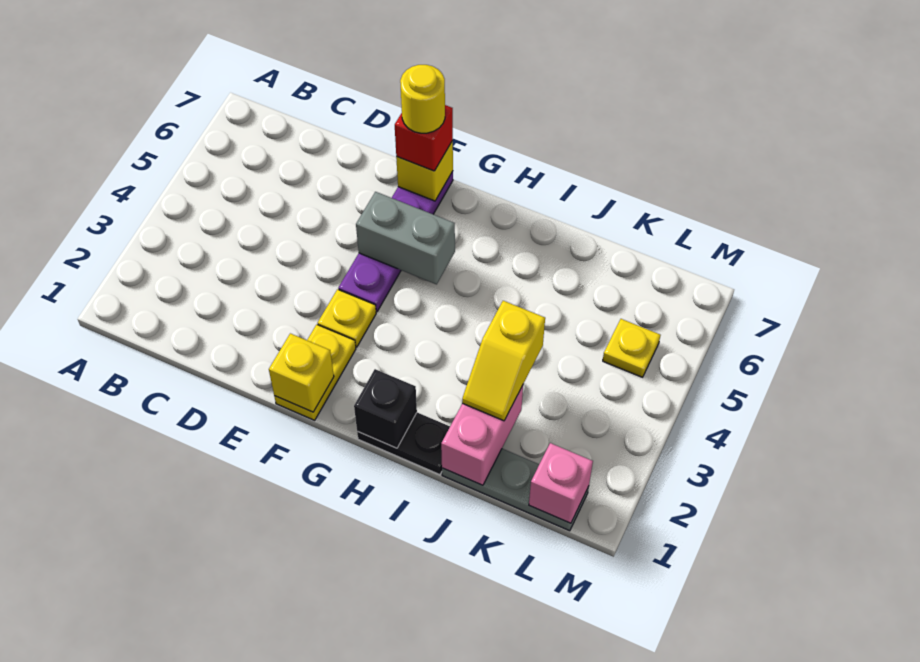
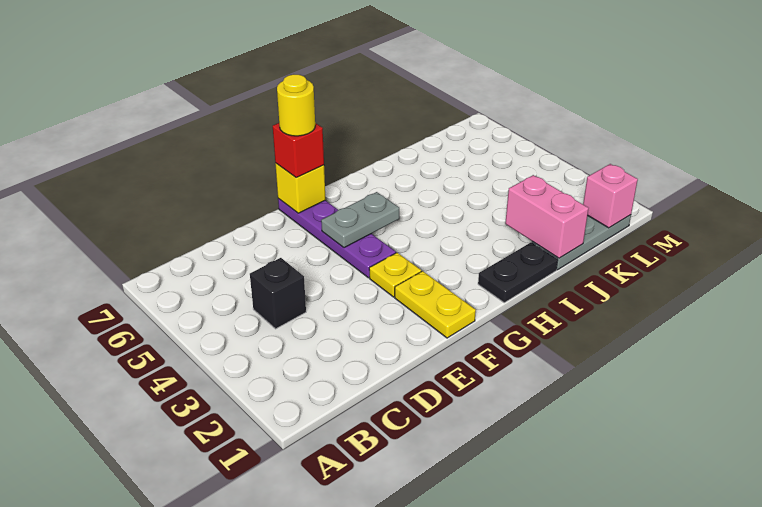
yellow 1x1 brick [269,333,334,412] -> none
grey 1x2 brick [356,192,455,284] -> grey 1x2 plate [321,192,399,248]
black 1x1 brick [354,369,417,448] -> black 1x1 brick moved to [250,258,306,329]
yellow 1x2 slope [462,301,545,421] -> none
yellow 1x1 plate [603,319,660,377] -> none

